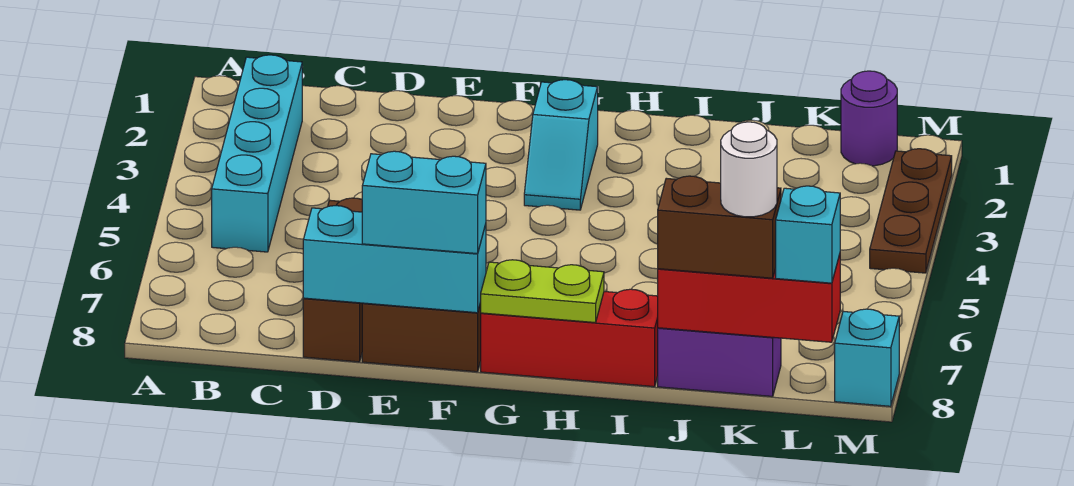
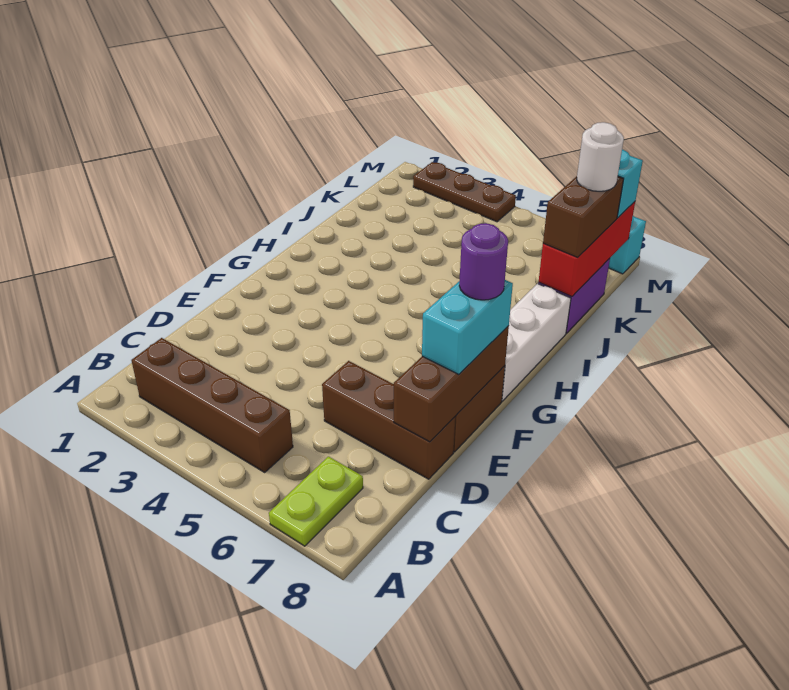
cyan 1x4 brick [212,55,302,252] -> brown 1x4 brick [131,338,293,472]
cyan 1x3 brick [303,206,486,313] -> brown 1x3 brick [394,326,509,442]
cyan 1x2 slope [524,80,598,210] -> none
red 1x3 brick [481,289,658,387] -> white 1x3 brick [502,284,571,401]
lime 1x2 plate [480,260,604,323] -> lime 1x2 plate moved to [269,456,363,546]
purple 1x1 round brick [841,71,897,166] -> purple 1x1 round brick moved to [459,223,508,300]

